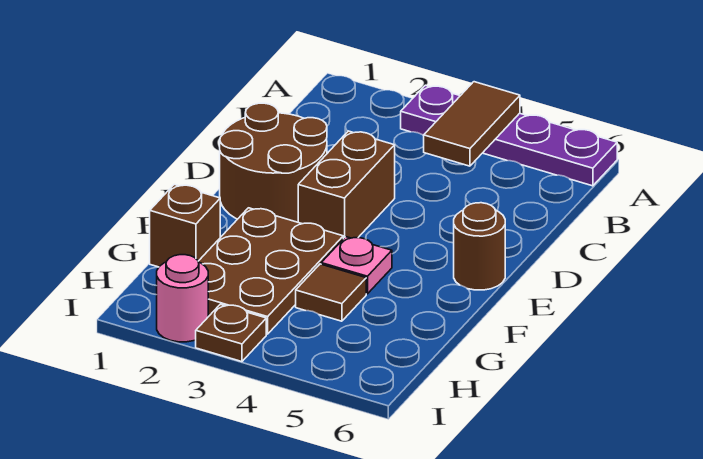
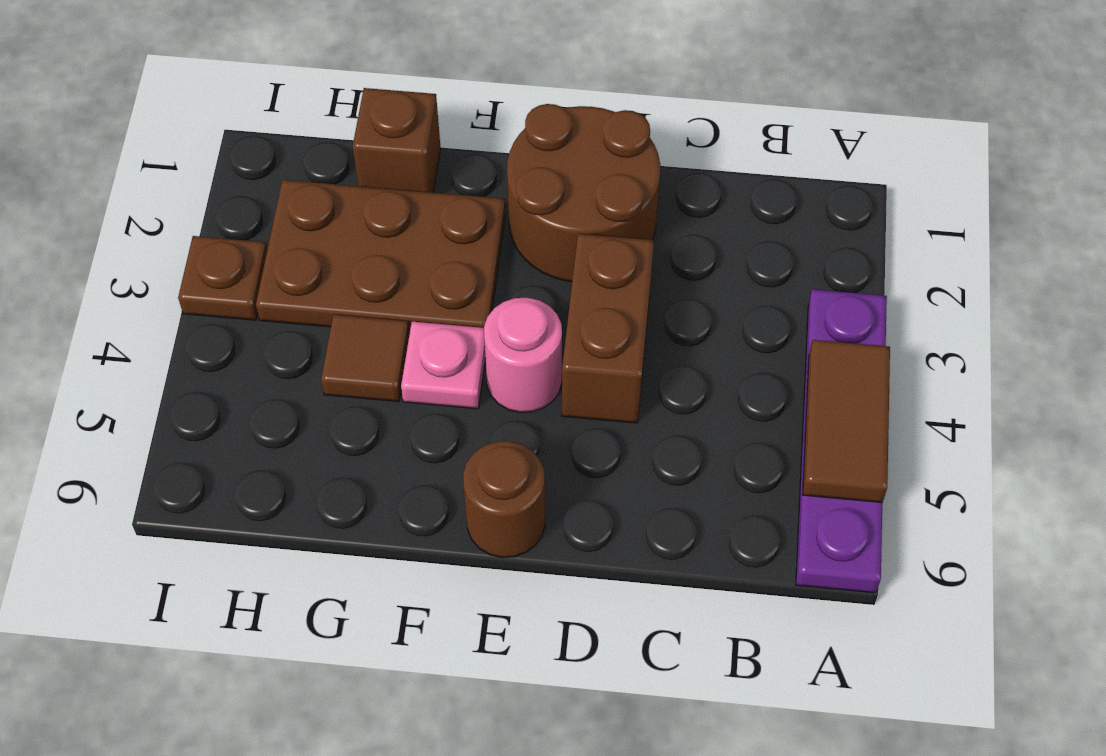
brown 1x2 tile [424,82,520,166] -> brown 1x2 tile turned to [803,340,890,503]
brown 1x2 brick [298,131,395,239] -> brown 1x2 brick turned to [562,234,654,423]
pink 1x1 round brick [157,255,208,342] -> pink 1x1 round brick moved to [484,298,562,413]

